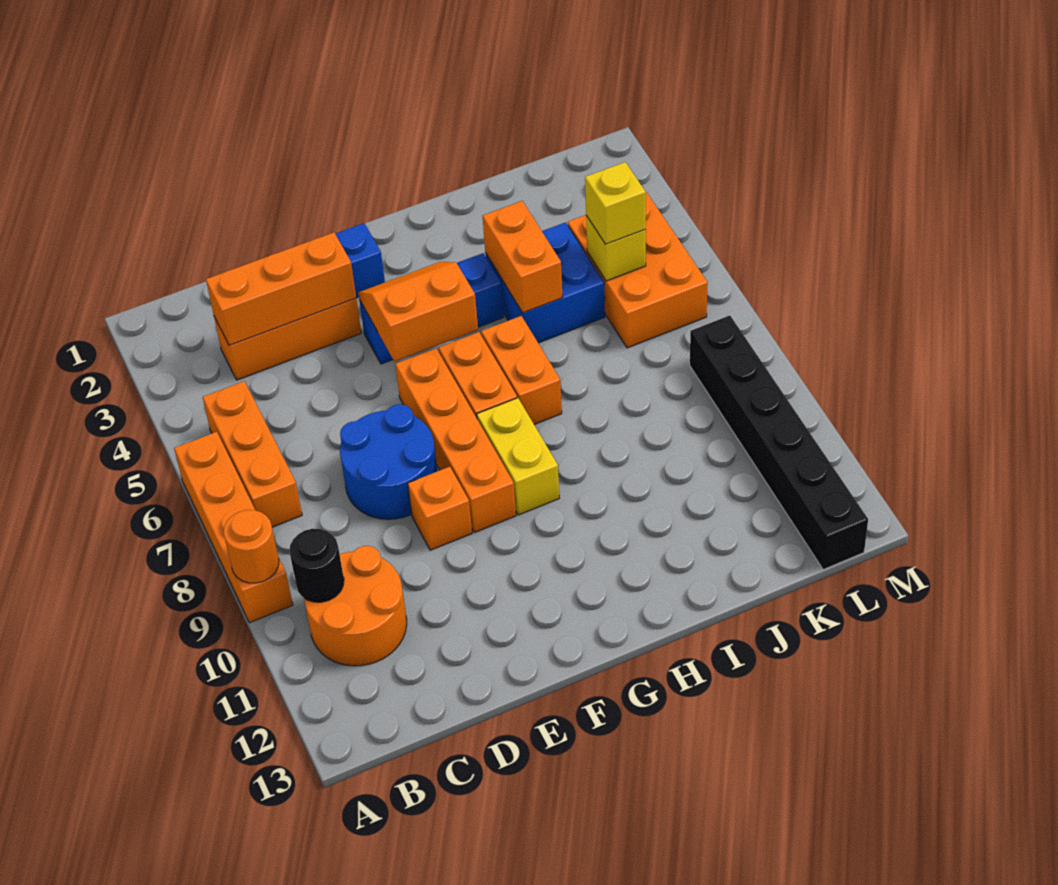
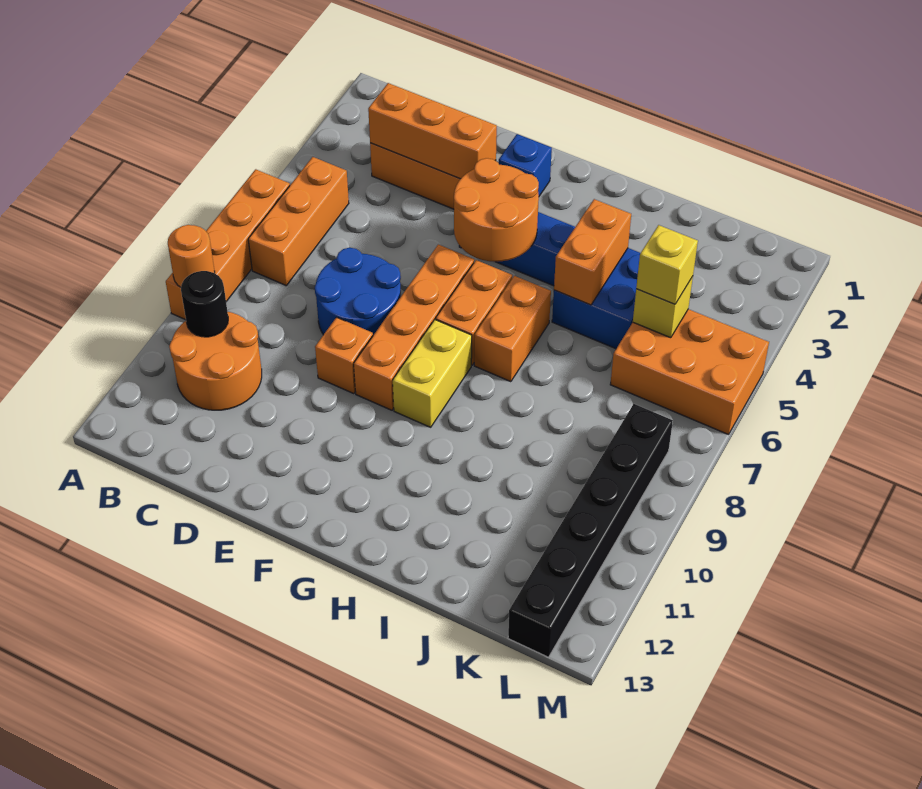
orange 2x2 slope [358,262,478,362] -> orange 2x2 round brick [454,158,539,262]
orange 2x3 brick [568,192,708,348] -> orange 2x3 brick turned to [610,309,769,435]

